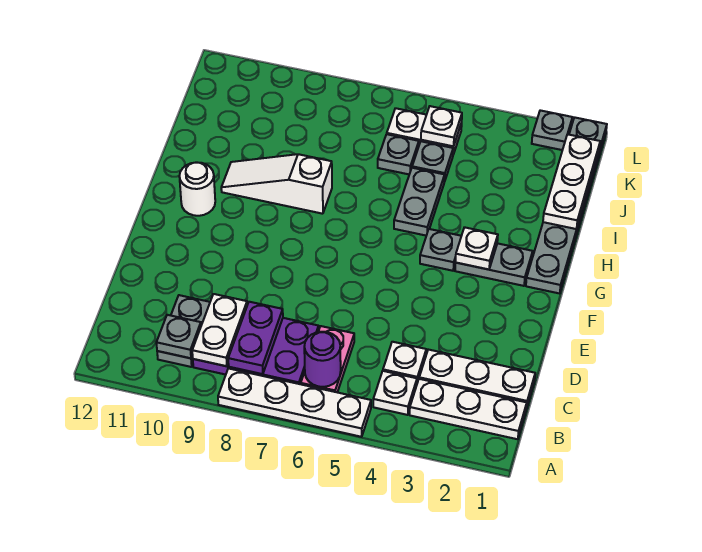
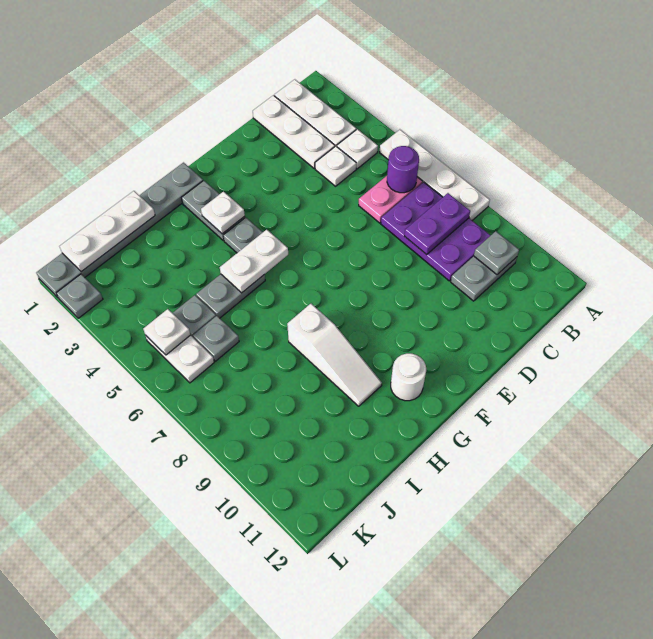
white 1x2 plate [192,294,247,366] -> white 1x2 plate moved to [220,230,288,293]

